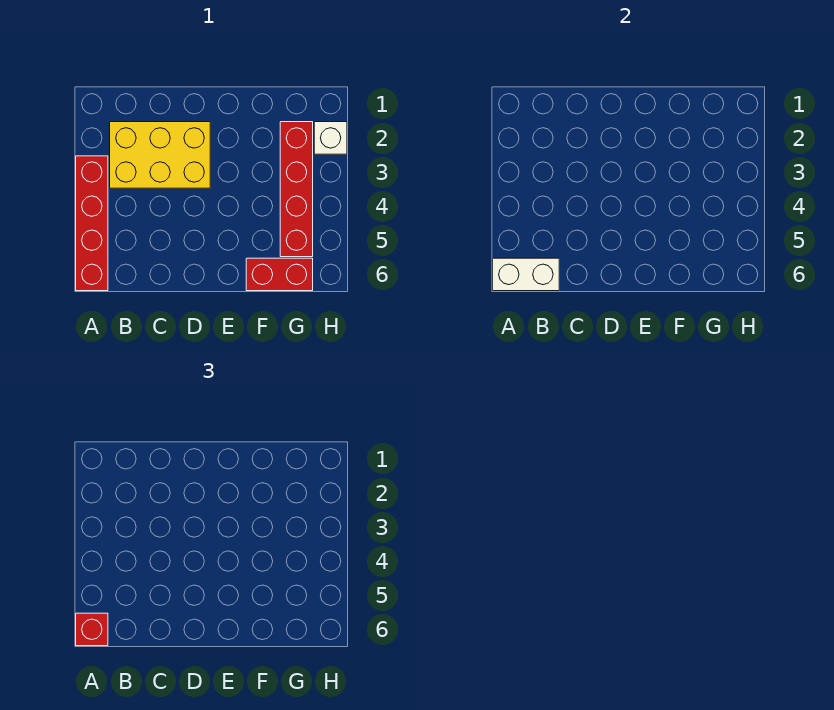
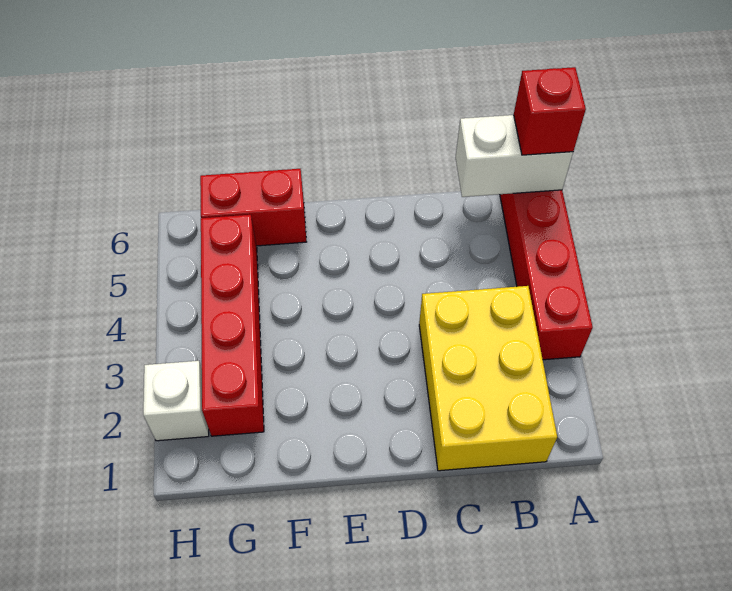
yellow 2x3 brick [110,122,210,188] -> yellow 2x3 brick turned to [419,286,557,471]

